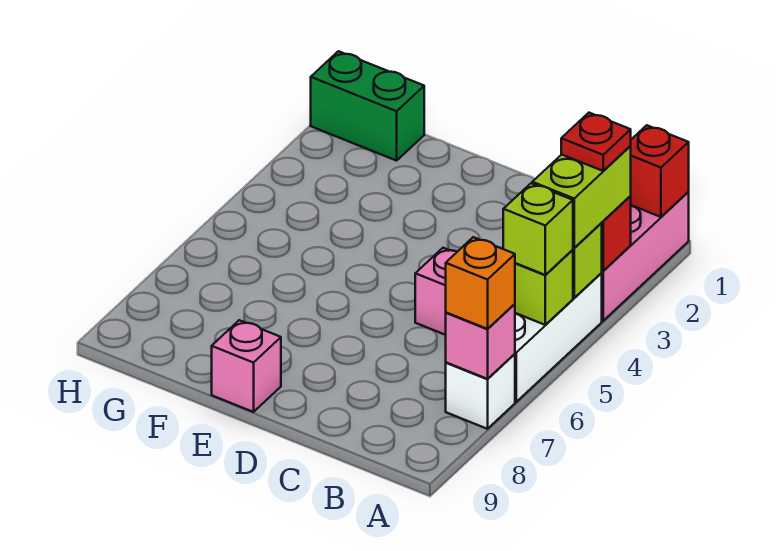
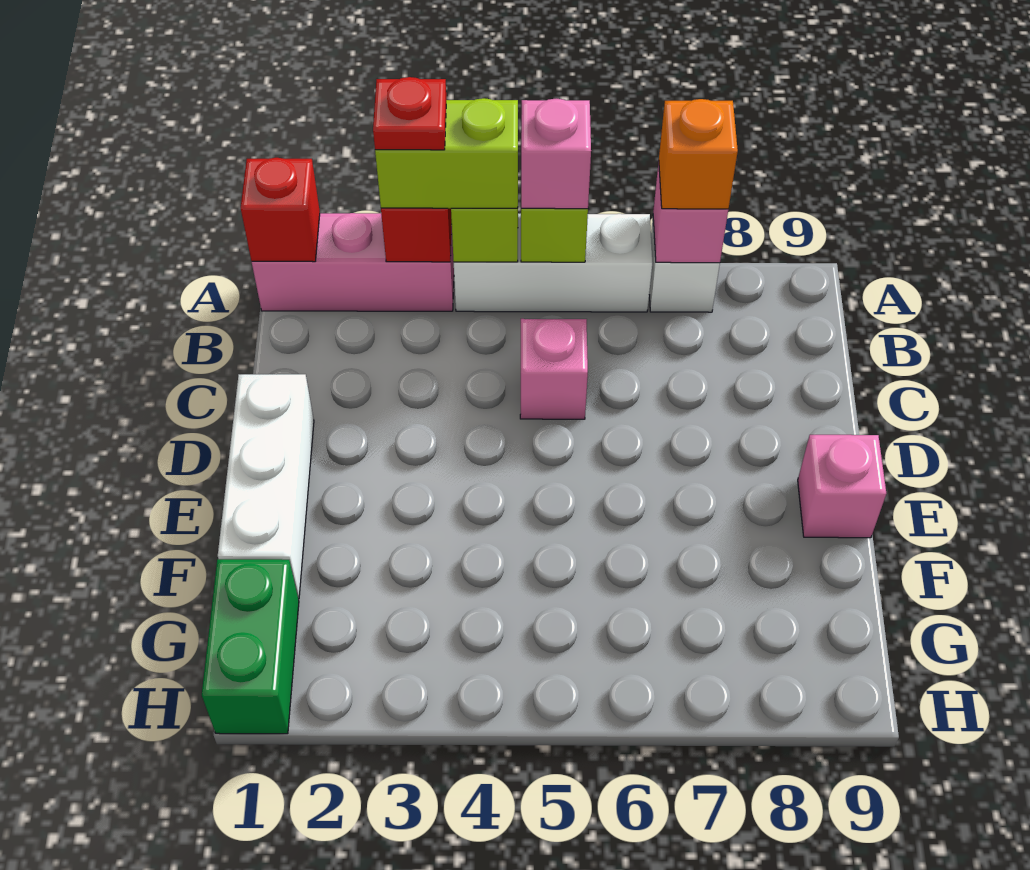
lime 1x1 brick [503,183,573,275] -> pink 1x1 brick [521,99,591,209]
none -> white 1x3 brick [218,374,314,599]

